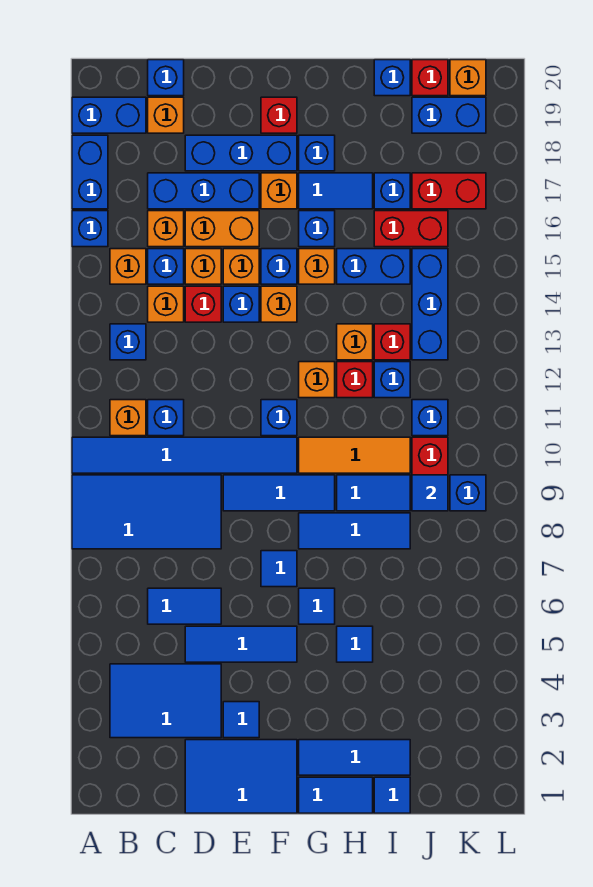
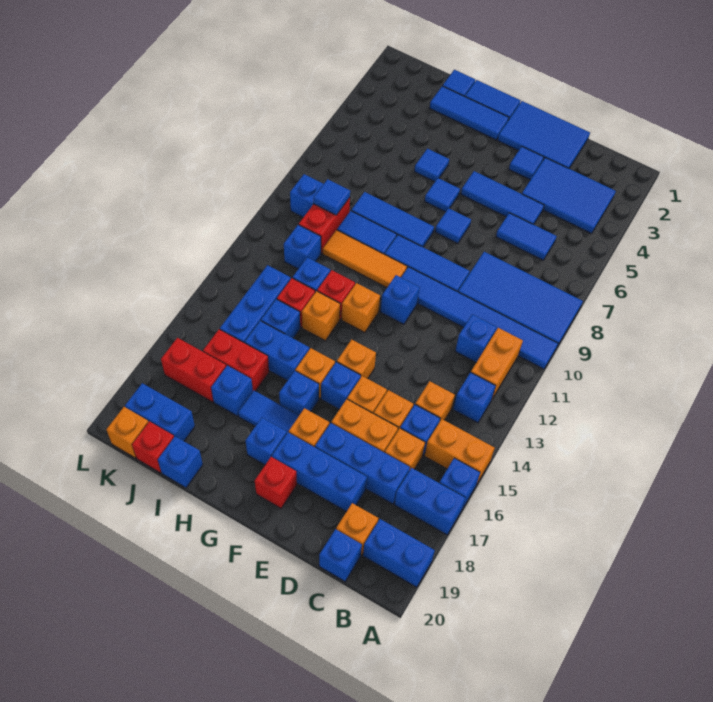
blue 1x2 brick [72,135,108,209] -> blue 1x2 brick turned to [394,468,465,535]
orange 1x1 brick [110,400,146,436] -> orange 1x2 brick [471,328,523,399]
orange 1x1 brick [110,249,146,284] -> orange 1x2 brick [425,419,494,484]
red 1x1 brick [185,286,221,322] -> none
blue 1x1 brick [223,286,259,322] -> blue 1x1 brick moved to [261,299,300,338]

